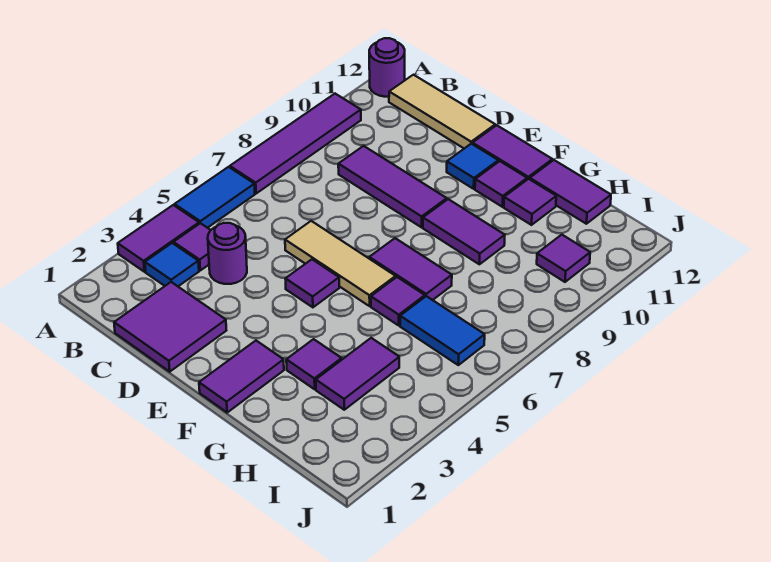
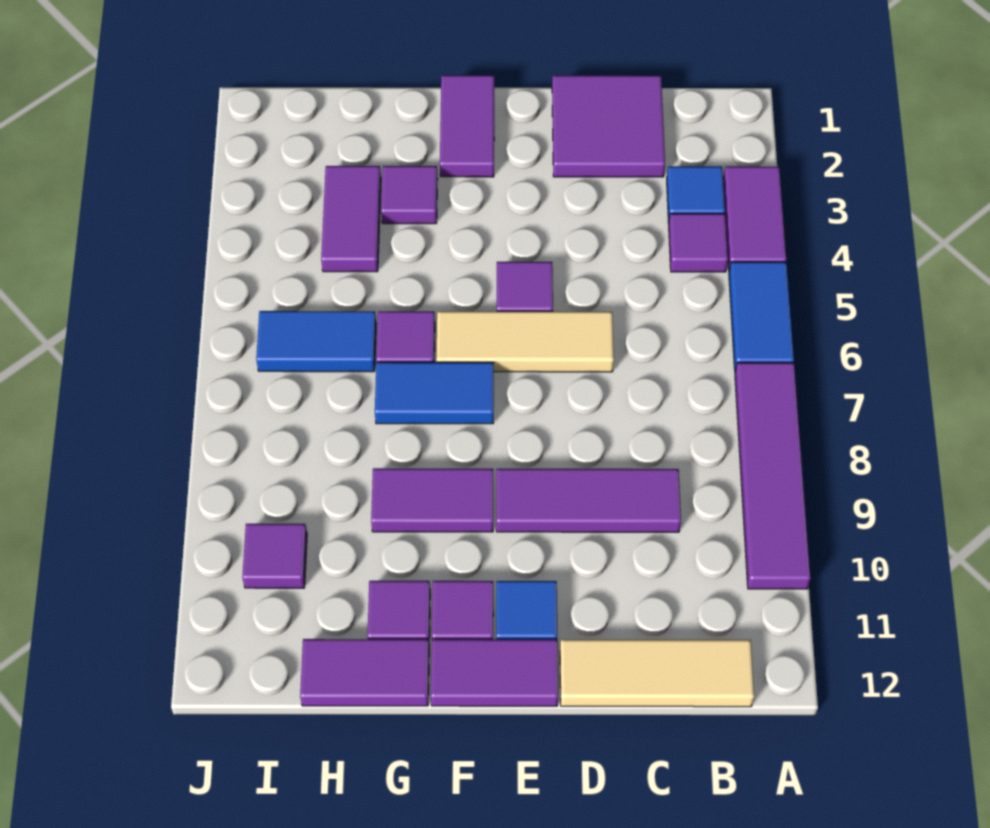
purple 1x1 round brick [369,38,405,97] -> none
purple 1x1 round brick [208,223,247,284] -> none
purple 1x2 tile [369,238,452,300] -> blue 1x2 tile [375,362,494,424]

